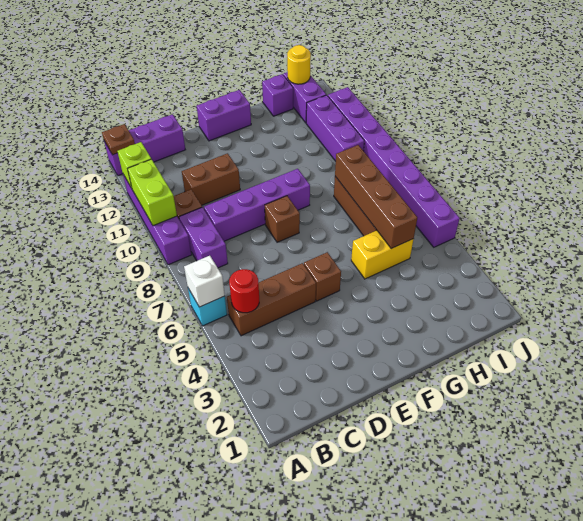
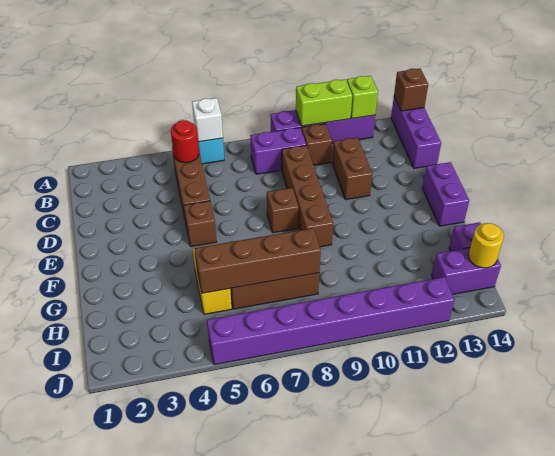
brown 1x1 plate [102,124,135,155] -> brown 1x1 brick [394,69,428,111]
purple 1x4 brick [204,169,310,241] -> brown 1x4 brick [282,145,333,247]
purple 1x3 brick [306,95,364,161] -> none

